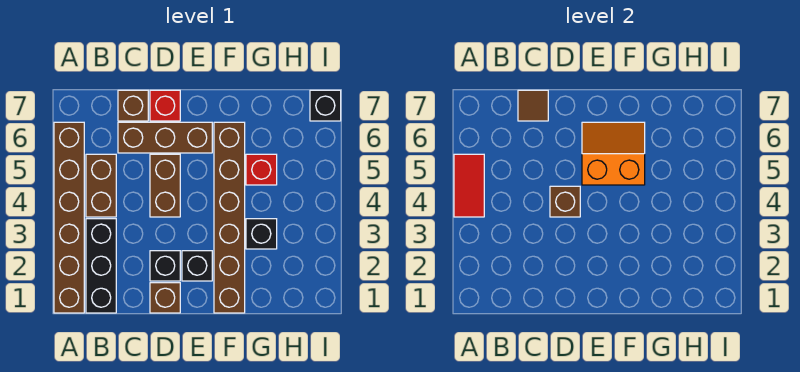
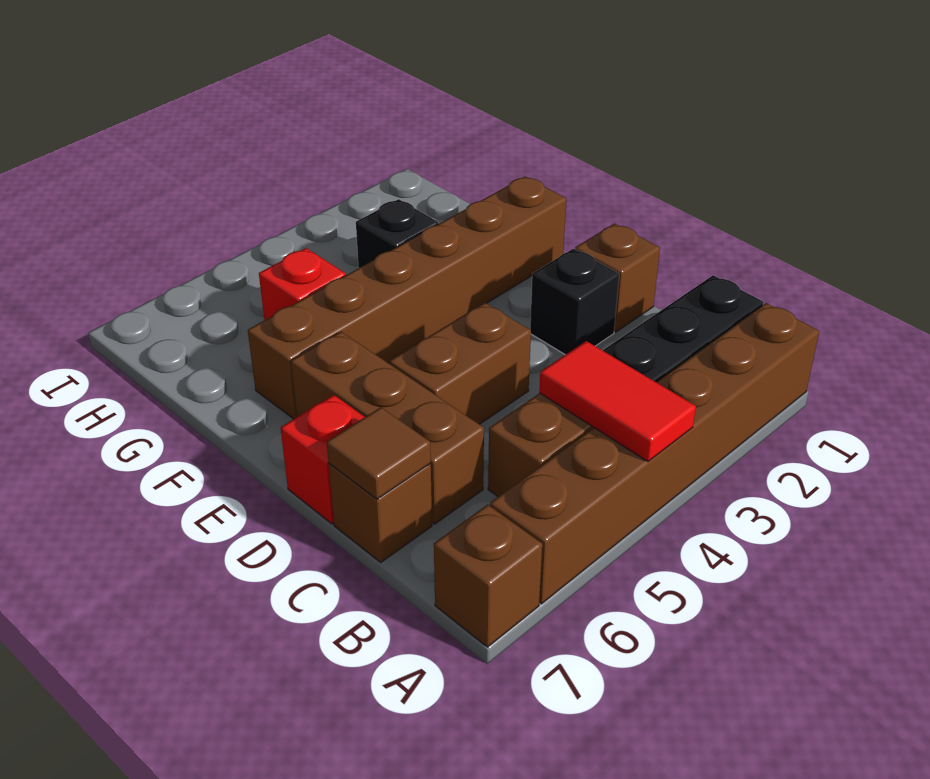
red 1x2 tile [454,154,484,217] -> red 1x2 tile turned to [539,341,696,462]
brown 1x1 brick [550,186,580,217] -> brown 1x1 brick moved to [434,505,542,647]
black 1x1 brick [182,251,212,281] -> none
orange 2x2 slope [582,122,645,185] -> none
black 1x1 brick [310,90,341,121] -> none

